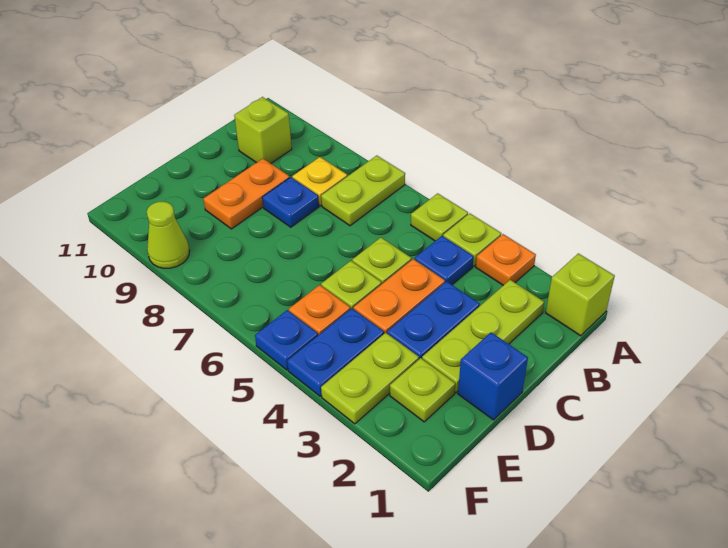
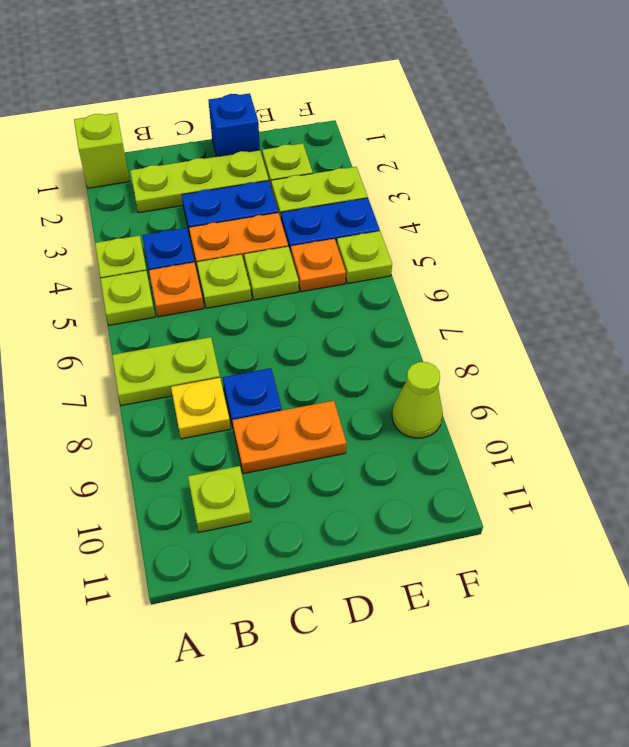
orange 1x1 plate [476,234,536,285] -> orange 1x1 plate moved to [149,262,204,317]
lime 1x1 brick [234,97,292,163] -> lime 1x1 plate [188,466,251,532]
blue 1x1 plate [255,310,318,370] -> lime 1x1 plate [337,231,392,283]

